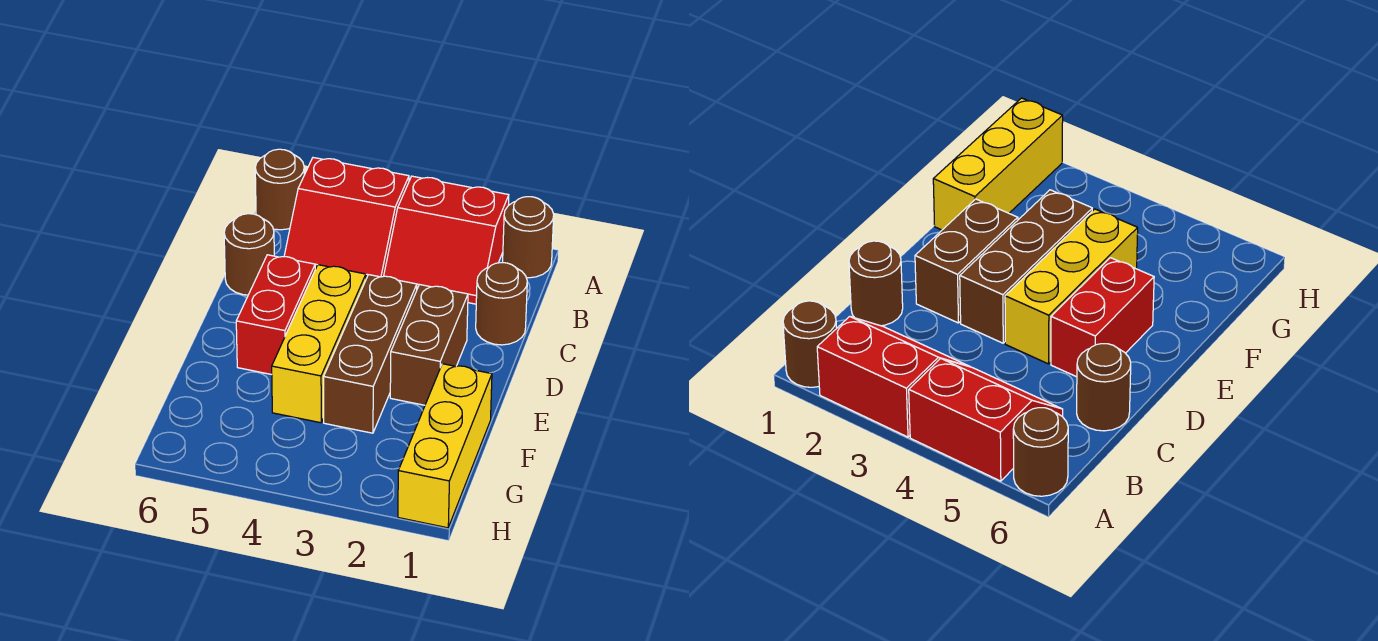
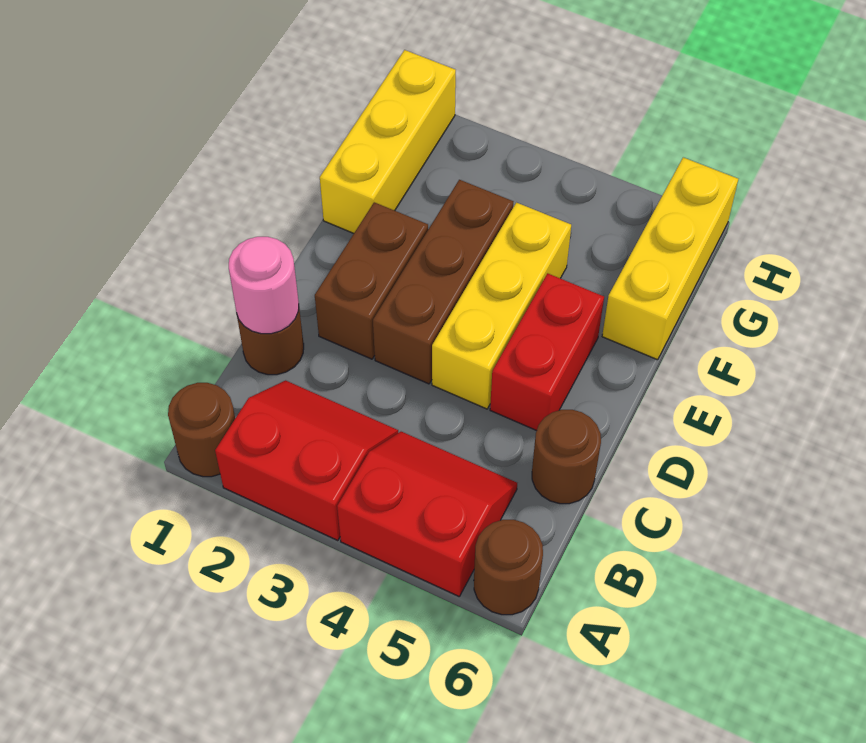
none -> pink 1x1 round brick [229,237,299,334]
none -> yellow 1x3 brick [602,157,738,360]

